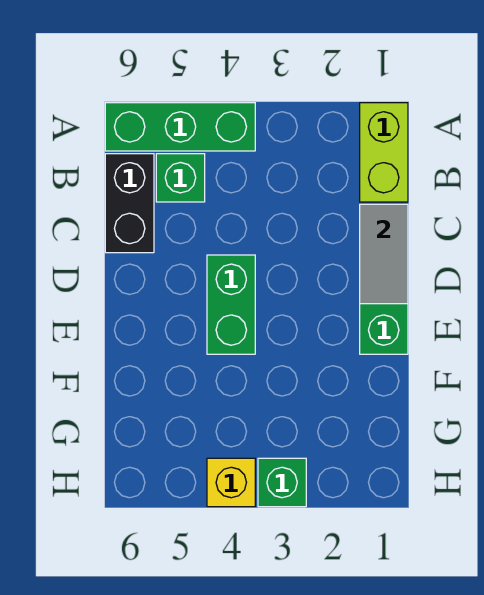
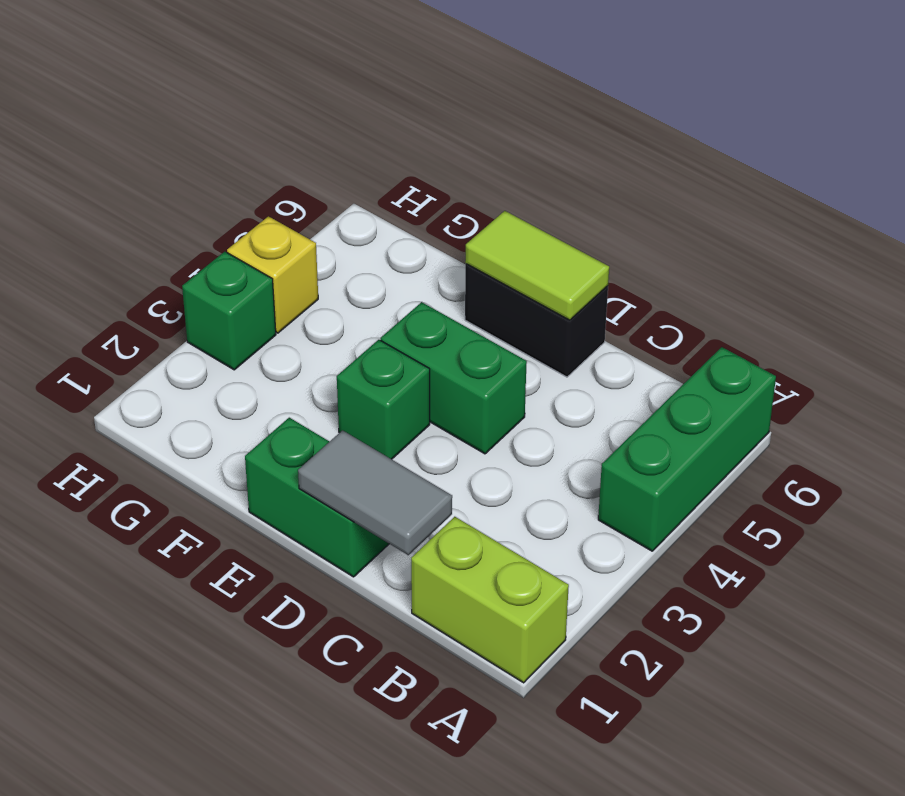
green 1x1 brick [156,154,205,202] -> green 1x1 brick moved to [337,340,430,459]
black 1x2 brick [105,154,154,253] -> black 1x2 brick moved to [465,264,608,377]
none -> lime 1x2 tile [465,211,609,320]

